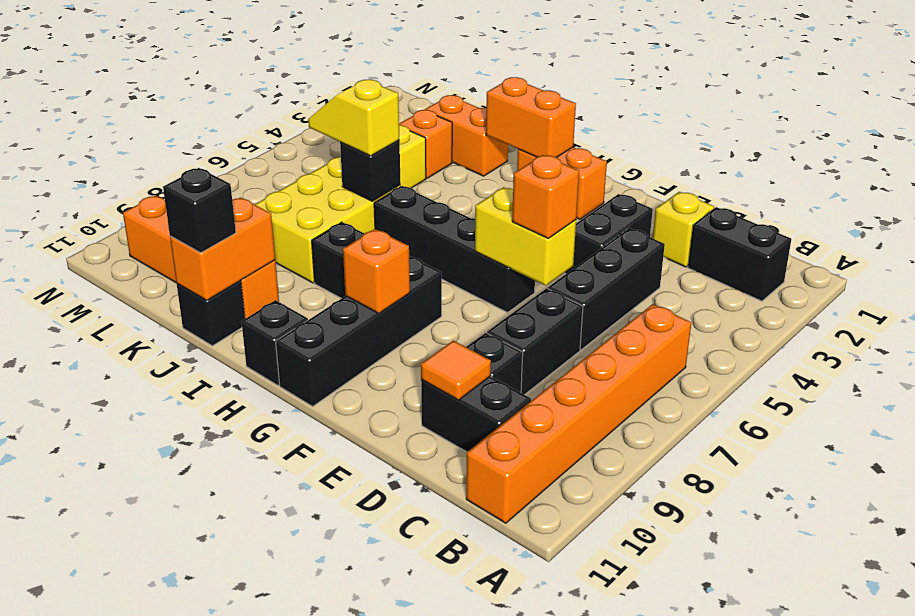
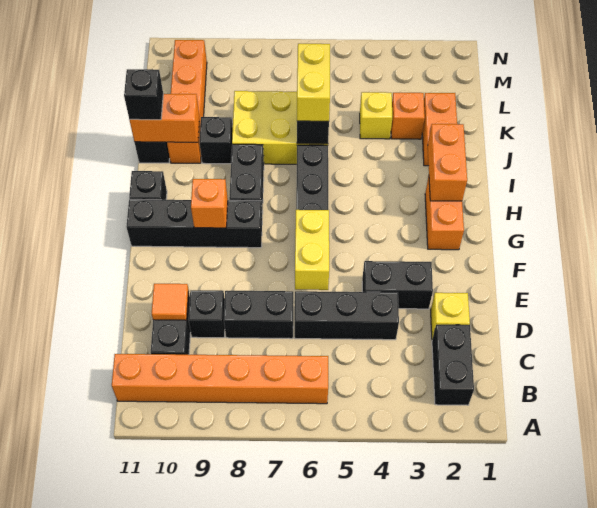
orange 1x1 brick [512,155,579,239] -> none
yellow 1x2 slope [308,79,399,156] -> yellow 1x2 brick [297,44,330,121]
none -> black 1x1 brick [199,117,233,164]

